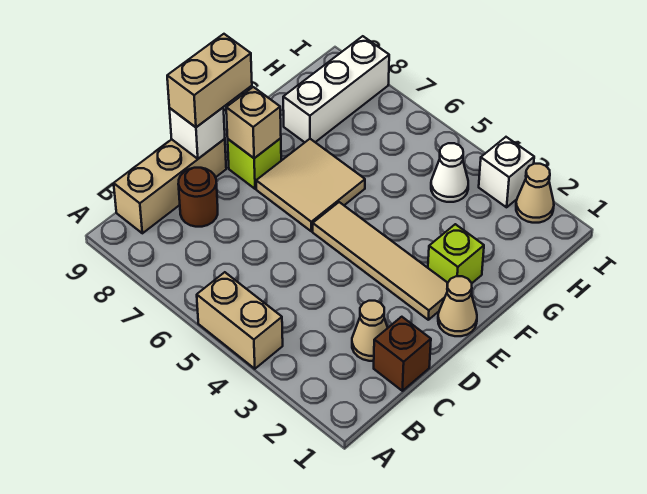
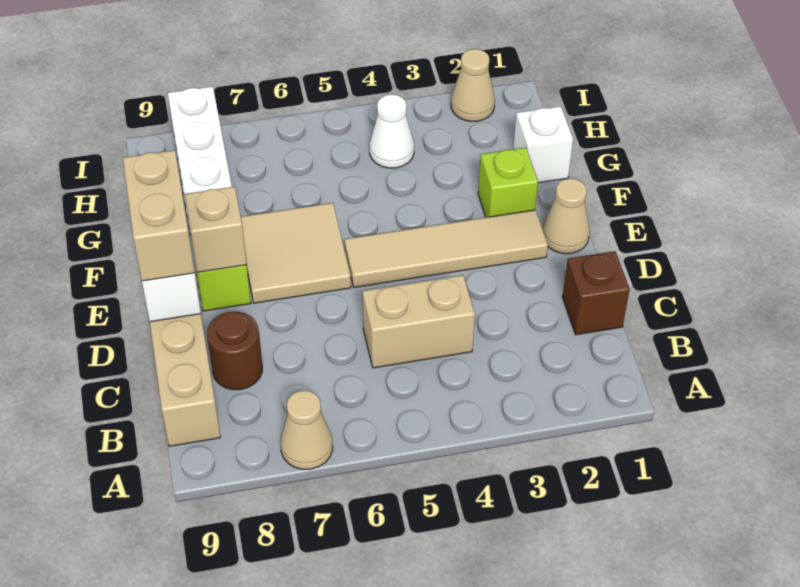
tan 1x2 brick [197,272,283,369] -> tan 1x2 brick moved to [362,275,475,368]
tan 1x1 cone [352,301,388,361] -> tan 1x1 cone moved to [281,390,333,469]
white 1x1 brick [479,137,534,207] -> white 1x1 brick moved to [513,106,573,183]

